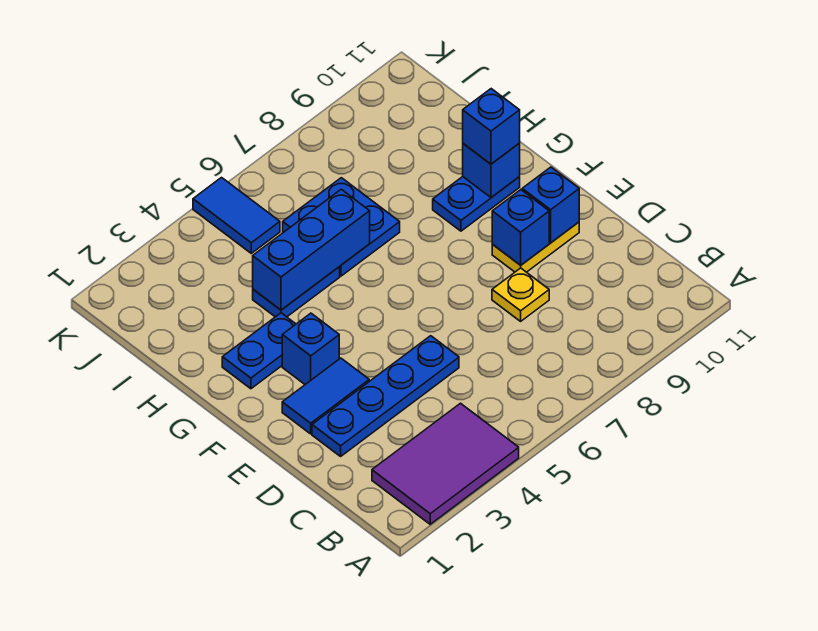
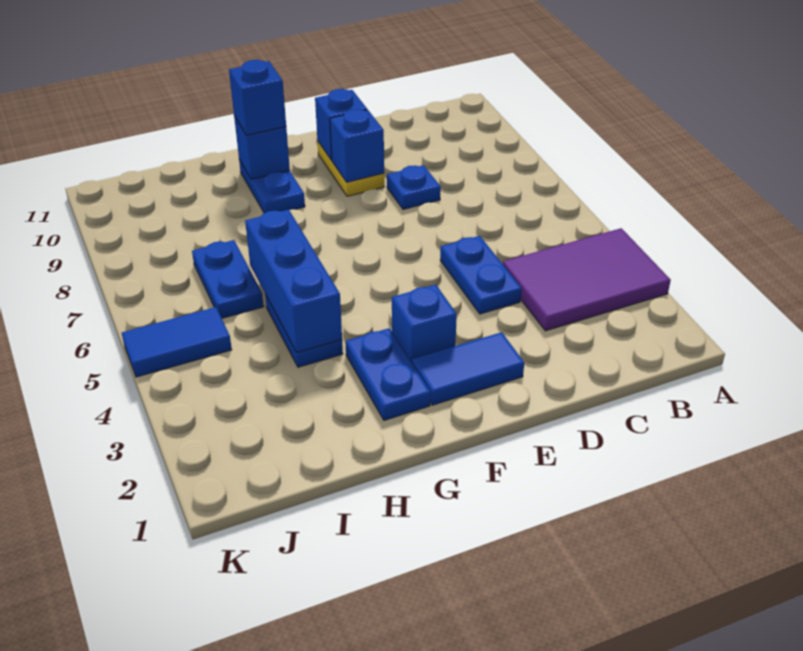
purple 2x3 tile [372,403,519,524] -> purple 2x3 tile turned to [503,228,671,331]
blue 1x4 plate [312,336,459,456] -> blue 1x2 plate [440,236,522,314]
yellow 1x1 plate [492,268,549,321] -> blue 1x1 plate [387,165,441,209]
blue 1x2 tile [282,358,369,434] -> blue 1x2 tile turned to [412,332,524,405]
blue 2x2 plate [283,178,400,276] -> blue 1x2 plate [192,240,264,318]

